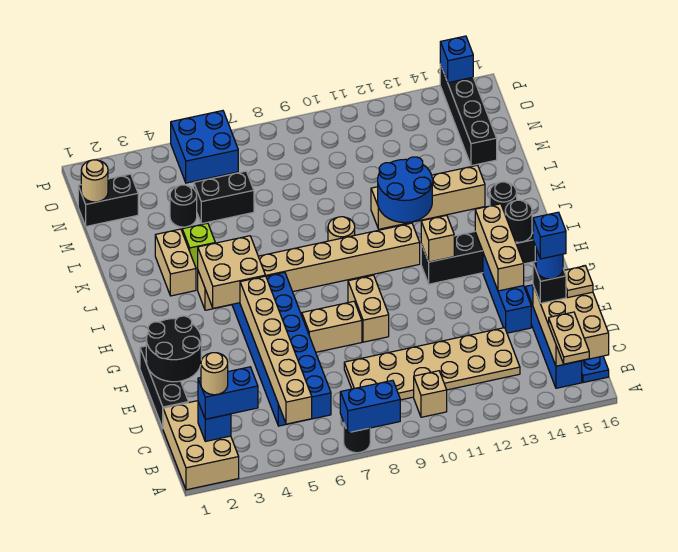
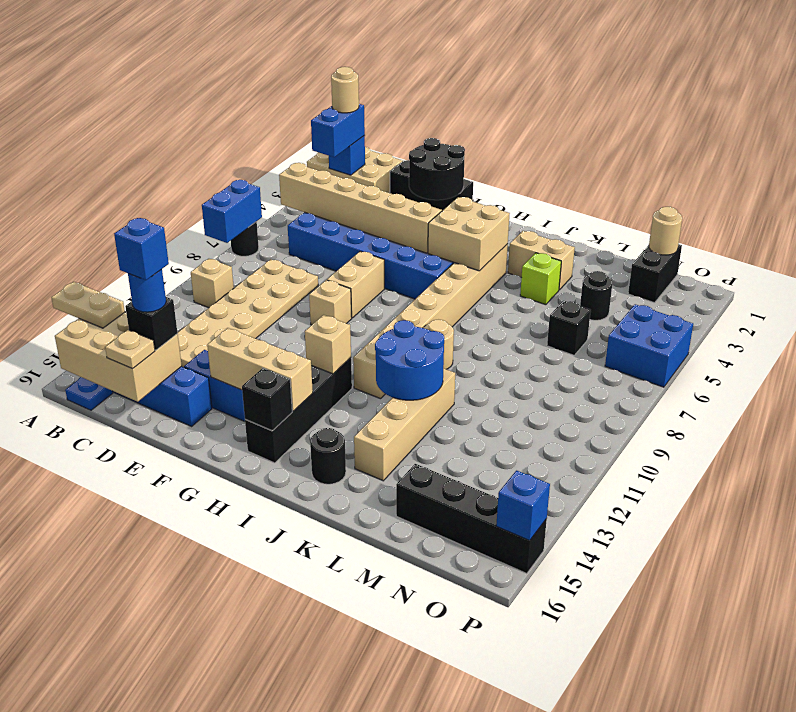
tan 1x2 brick [348,275,389,342] -> tan 1x1 brick [309,280,352,325]
black 1x1 round brick [505,200,532,242] -> black 1x1 brick [242,368,292,431]
black 1x2 brick [194,171,254,224] -> black 1x1 brick [547,301,591,355]

